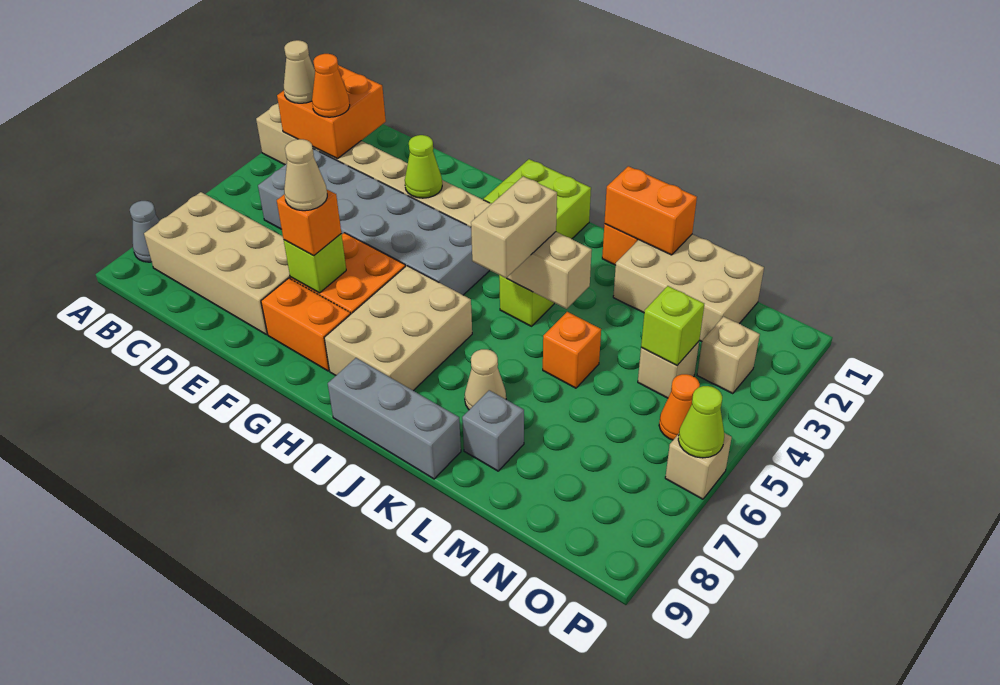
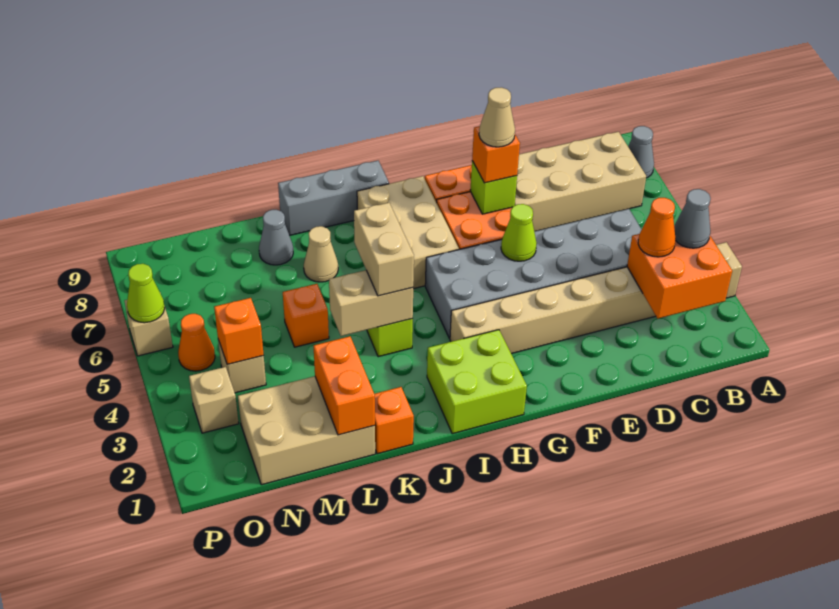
tan 1x1 cone [284,40,315,103] -> grey 1x1 cone [674,189,711,248]
lime 1x1 cone [405,135,442,198] -> lime 1x1 cone moved to [501,204,537,261]
orange 1x2 brick [604,166,697,255] -> orange 1x2 brick turned to [314,336,375,435]
grey 1x1 brick [462,390,524,471] -> grey 1x1 cone [259,210,293,265]
lime 1x1 brick [641,286,704,365] -> orange 1x1 brick [214,298,264,364]

